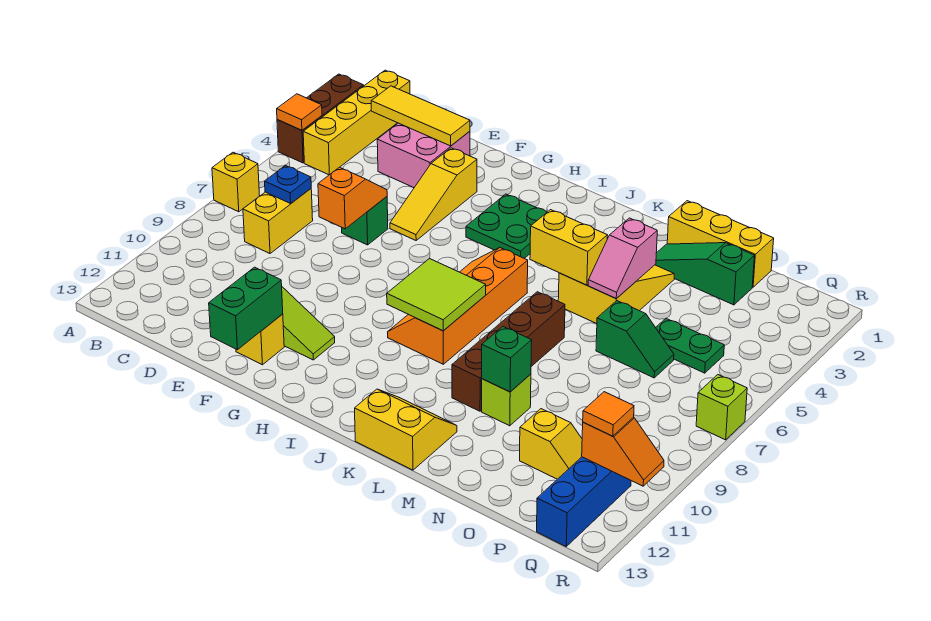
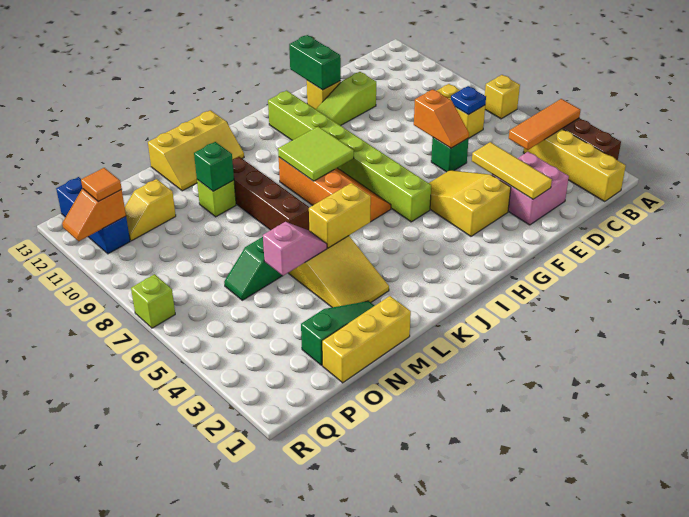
orange 1x1 tile [277,94,322,130] -> orange 1x3 tile [509,99,580,150]
yellow 1x3 tile [371,86,470,146] -> yellow 1x3 tile turned to [472,142,552,199]
yellow 1x3 slope [390,148,477,240] -> yellow 2x3 slope [429,170,511,236]
green 2x2 plate [466,194,547,258] -> none
none -> lime 1x8 brick [268,91,431,222]
yellow 2x2 slope [355,389,457,470] -> yellow 2x3 slope [148,110,244,191]
pink 1x2 slope [588,218,657,299] -> pink 1x2 slope turned to [263,222,327,276]
green 1x2 plate [656,319,724,373] -> none

